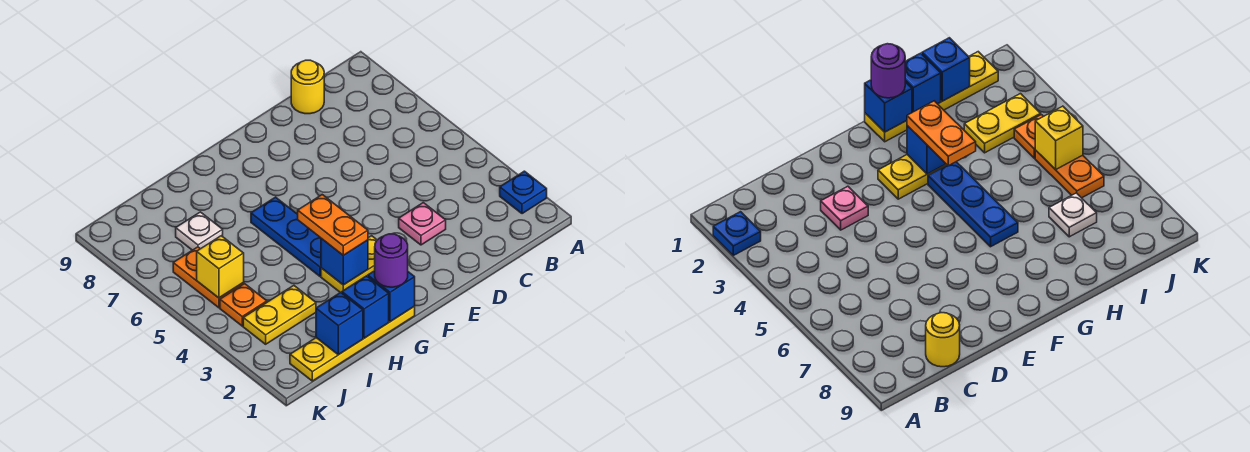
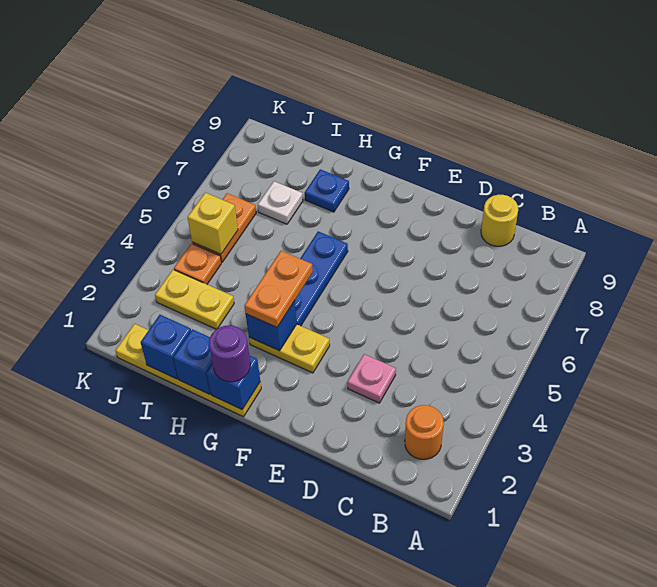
blue 1x1 plate [500,171,547,214] -> blue 1x1 plate moved to [305,169,349,212]
none -> orange 1x1 round brick [405,405,444,459]

